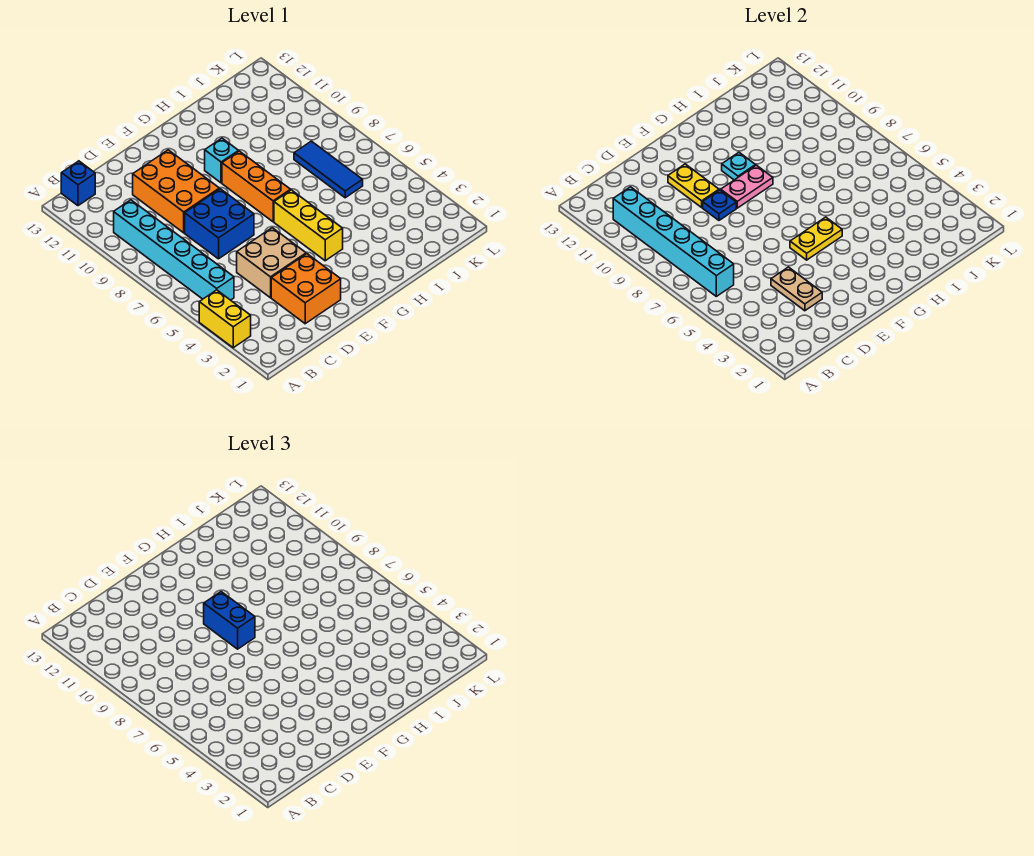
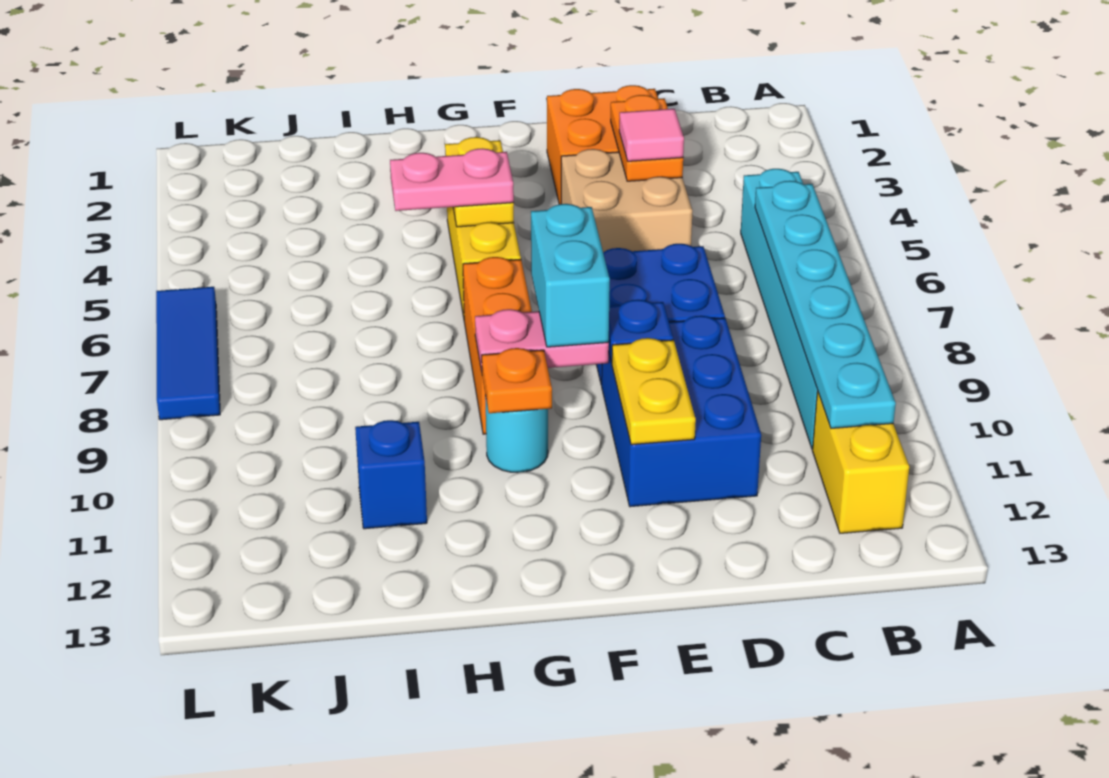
yellow 1x2 brick [199,290,251,348] -> yellow 1x2 brick moved to [812,390,909,533]
cyan 1x6 brick [613,187,734,296] -> cyan 1x6 plate [755,181,896,428]
blue 1x1 brick [61,161,95,206] -> blue 1x1 brick moved to [355,420,427,529]
tan 1x2 plate [771,267,822,311] -> orange 1x2 plate [611,95,683,181]
none -> pink 1x1 tile [619,109,684,161]
orange 2x3 brick [133,150,219,233] -> blue 2x3 brick [602,316,761,507]
yellow 1x2 plate [790,217,842,260] -> yellow 1x2 plate turned to [445,137,514,227]
blue 1x2 brick [204,592,255,649] -> cyan 1x2 brick [531,204,610,347]
none -> pink 1x2 plate [390,148,514,211]
cyan 1x1 brick [205,138,239,183] -> cyan 1x1 round brick [485,395,548,473]
cyan 1x1 plate [722,152,756,180] -> orange 1x1 plate [482,348,552,413]
blue 1x3 tile [294,141,363,198] -> blue 1x3 tile moved to [156,287,220,420]

